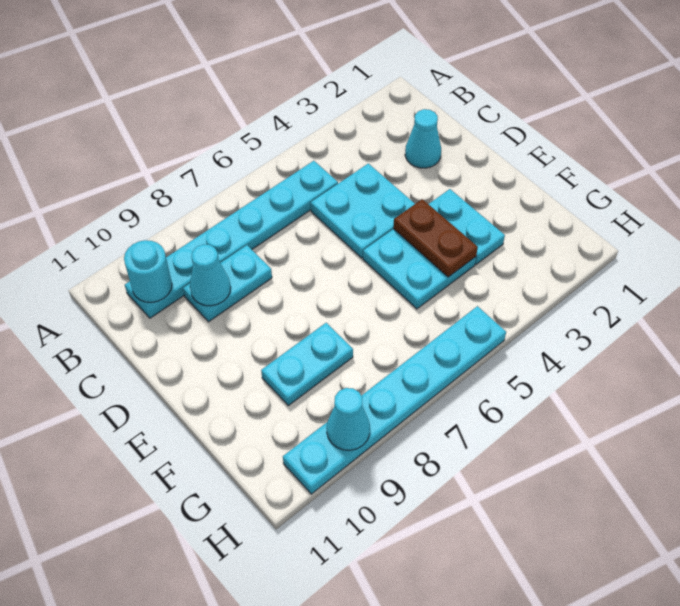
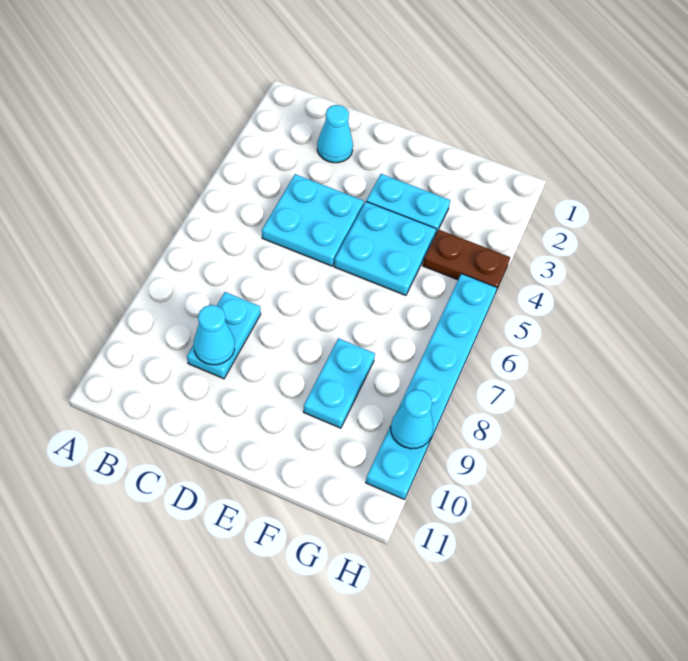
cyan 1x6 plate [125,161,338,318] -> none
cyan 1x1 round brick [124,240,172,302] -> none
brown 1x2 plate [393,199,478,277] -> brown 1x2 plate moved to [423,229,510,291]

